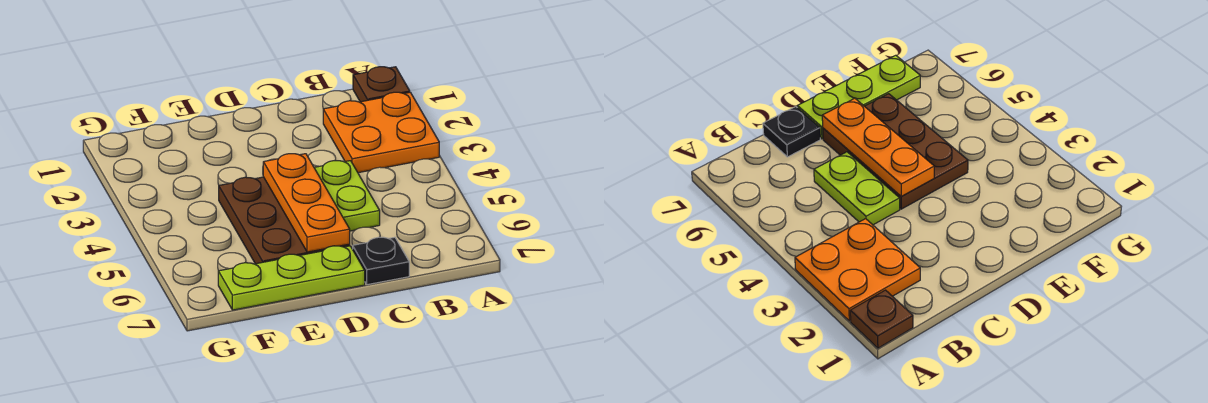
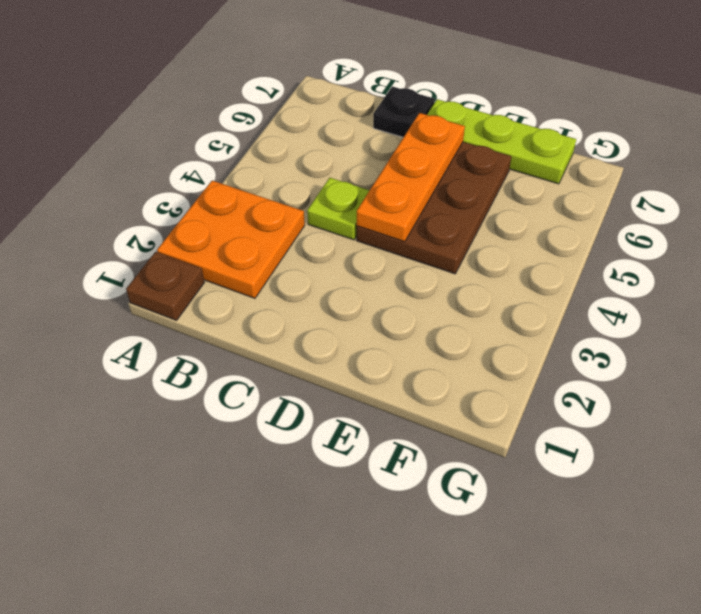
lime 1x2 plate [314,161,380,231] -> lime 1x1 plate [307,178,370,240]

